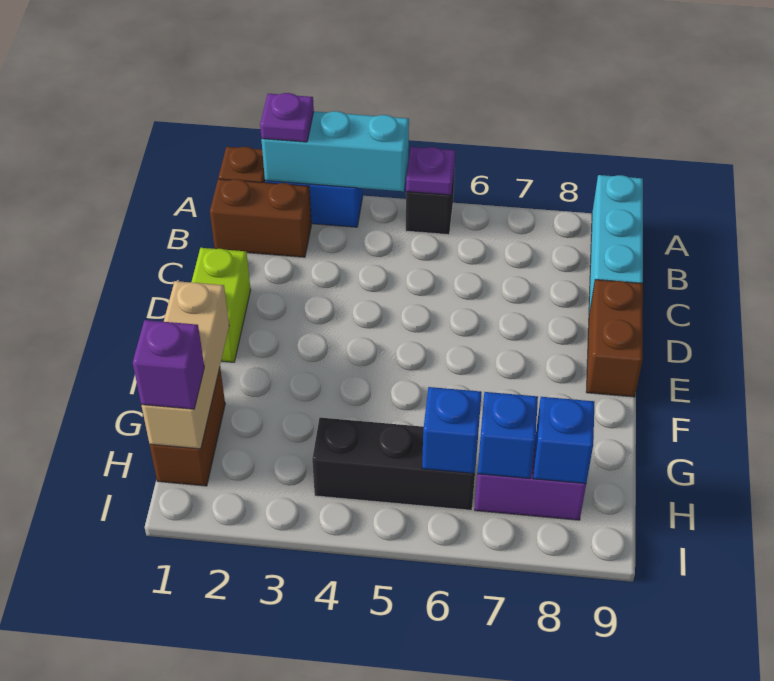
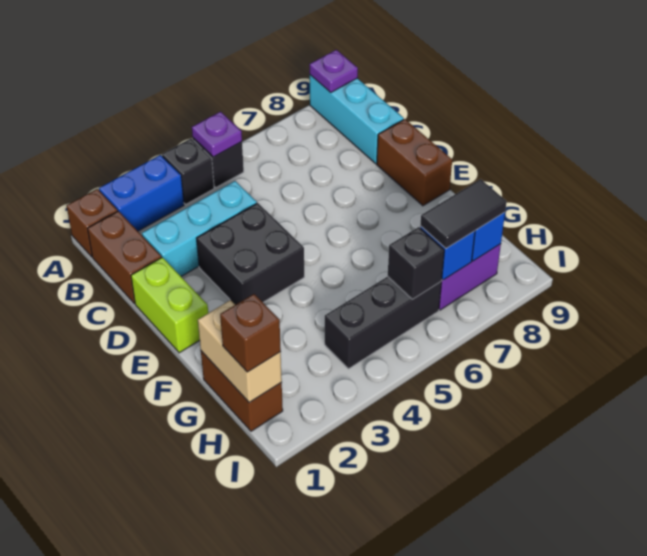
cyan 1x3 brick [261,111,409,191] -> cyan 1x3 brick moved to [142,181,257,276]
purple 1x1 plate [260,93,314,142] -> purple 1x1 plate moved to [310,50,358,92]
none -> black 1x1 brick [162,139,214,205]
brown 1x2 brick [210,179,311,257] -> brown 1x2 brick turned to [88,211,162,303]
none -> black 2x2 brick [197,203,304,305]
tan 1x3 brick [141,281,229,449] -> tan 1x2 brick [198,300,282,402]
purple 1x1 brick [133,320,204,409] -> brown 1x1 brick [220,294,281,372]
blue 1x1 brick [422,387,482,474] -> black 1x1 brick [388,227,444,299]
none -> black 1x2 tile [420,179,507,248]

